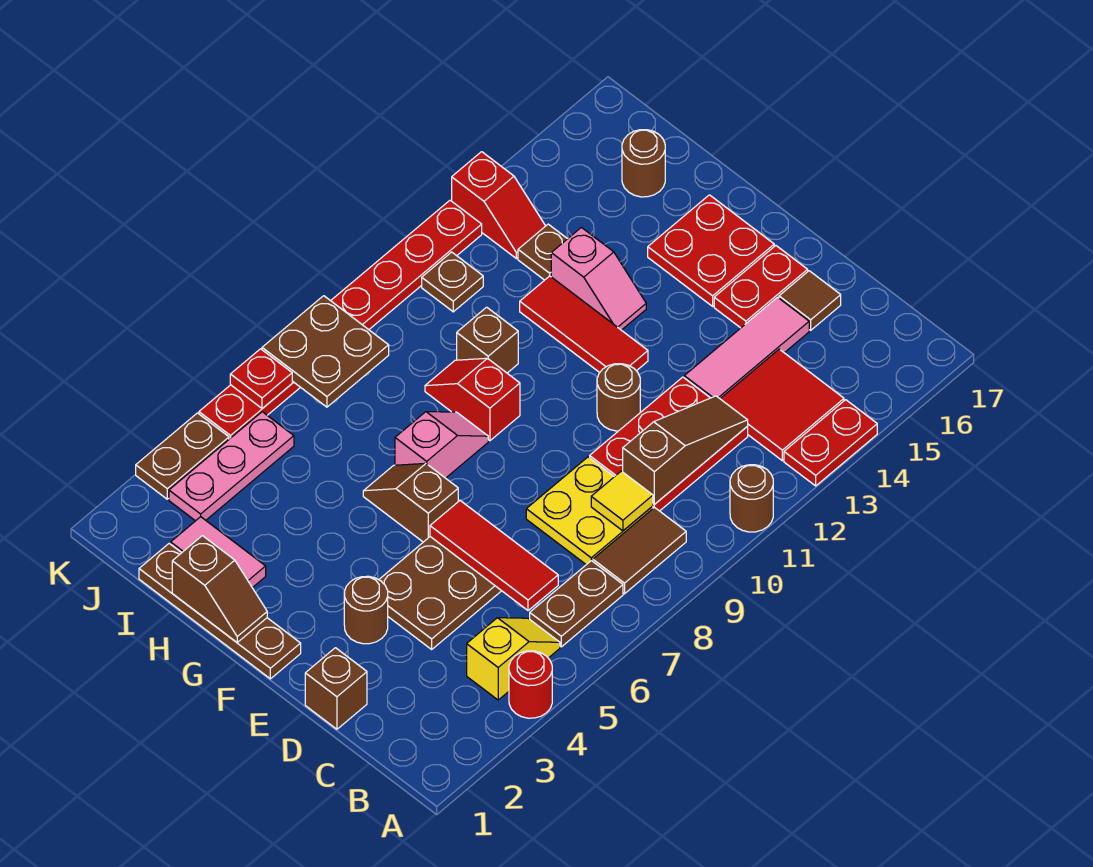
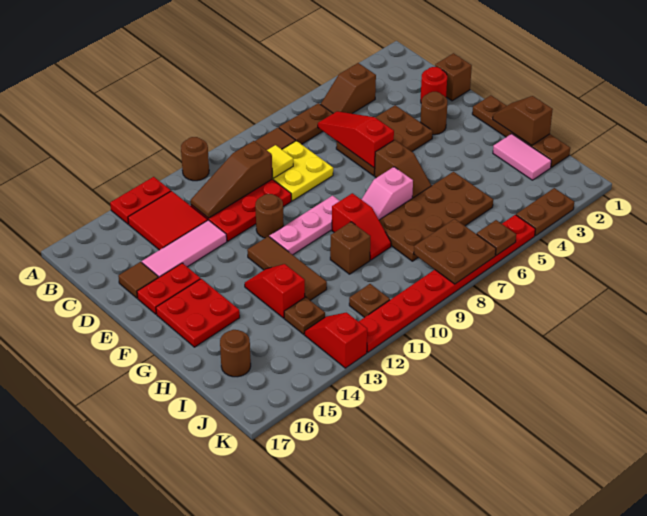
red 1x1 round brick [509,651,552,718] -> red 1x1 round brick moved to [421,67,447,101]
yellow 1x2 slope [467,618,560,700] -> brown 1x2 slope [321,63,376,114]
red 1x3 tile [430,501,558,611] -> red 1x3 slope [318,111,394,168]
red 1x3 tile [520,276,648,373] -> brown 1x3 tile [247,236,327,301]
pink 1x2 slope [551,227,646,330] -> red 1x2 slope [245,264,305,318]
none -> brown 2x4 plate [379,172,493,261]
pink 1x3 plate [169,412,294,521] -> pink 1x3 plate moved to [269,196,339,255]
red 1x1 plate [230,349,292,408] -> brown 1x1 plate [477,220,516,255]

